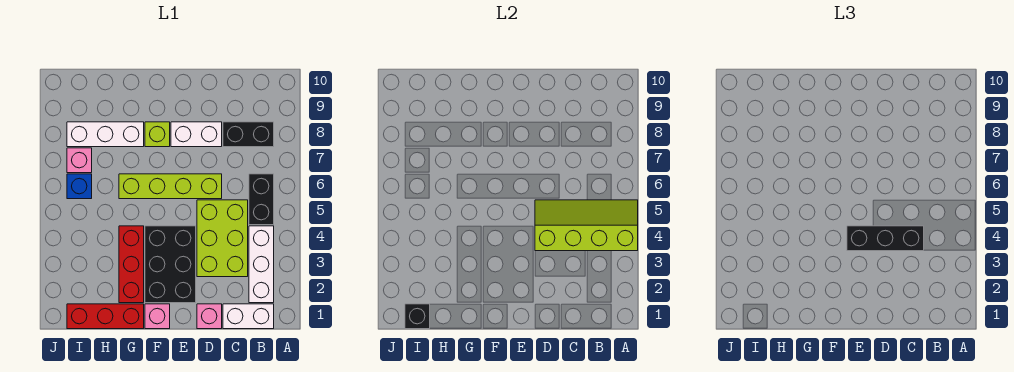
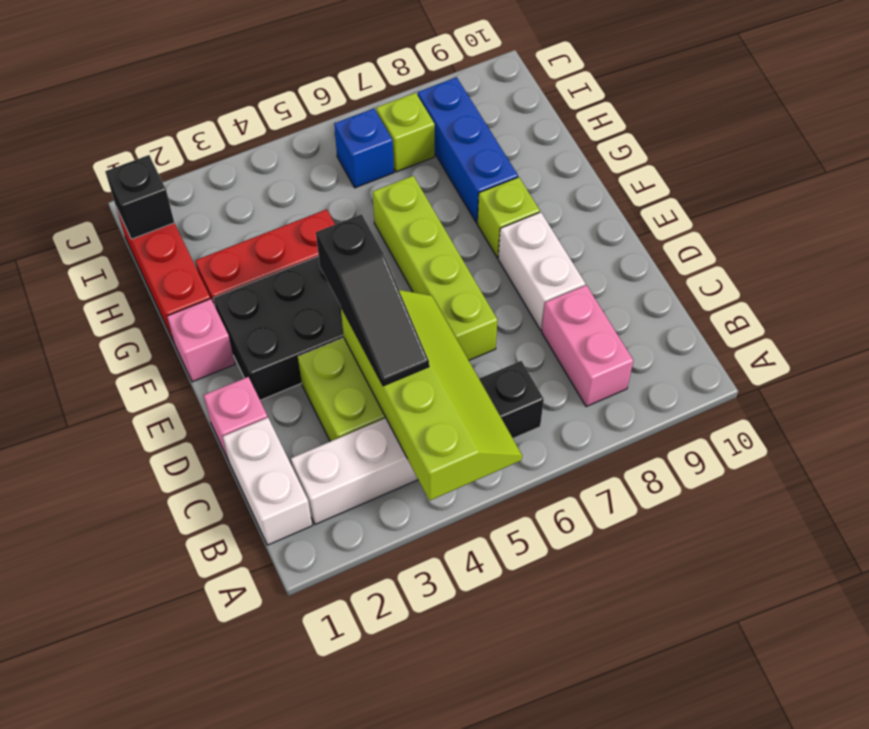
black 1x2 brick [223,122,274,147] -> pink 1x2 brick [542,285,633,407]
black 1x3 brick [847,226,924,251] -> black 1x3 slope [316,214,429,386]
white 1x3 brick [67,122,144,147] -> blue 1x3 brick [418,77,518,223]
pink 1x1 brick [67,148,92,173] -> lime 1x1 brick [376,93,435,172]

